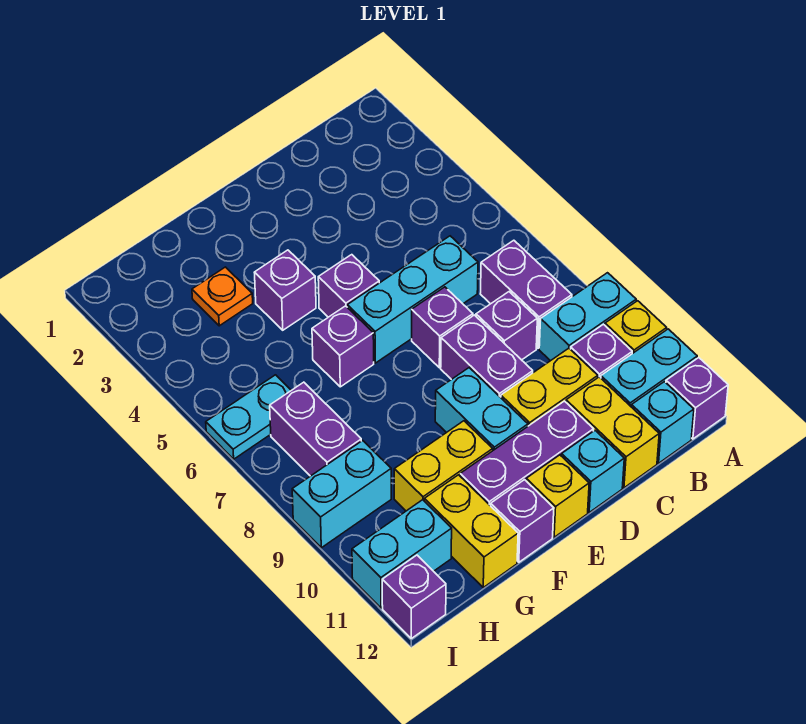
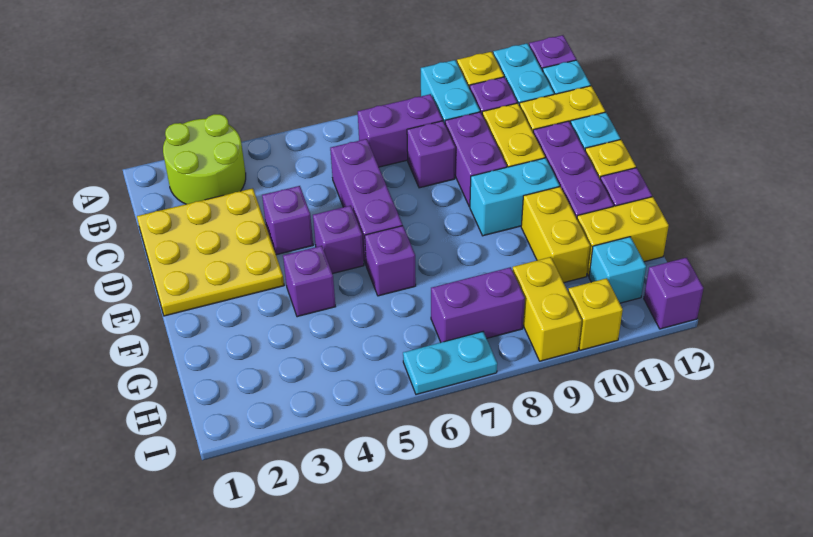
none -> lime 2x2 round brick [163,114,246,204]
none -> yellow 3x3 plate [137,188,284,316]
cyan 1x3 brick [347,236,478,363] -> purple 1x3 brick [330,139,402,264]
purple 1x1 brick [412,287,473,368] -> purple 1x1 brick moved to [262,186,313,255]
purple 1x2 brick [441,315,533,397] -> purple 1x2 brick turned to [445,112,507,207]
orange 1x1 plate [192,267,253,326] -> none
cyan 1x2 plate [206,375,291,459] -> cyan 1x2 plate turned to [403,332,497,395]
cyan 1x2 brick [292,441,391,548] -> yellow 1x2 brick [512,257,582,361]
cyan 1x2 brick [352,500,452,608] -> cyan 1x1 brick [589,237,646,303]
none -> yellow 1x1 brick [568,278,623,350]

